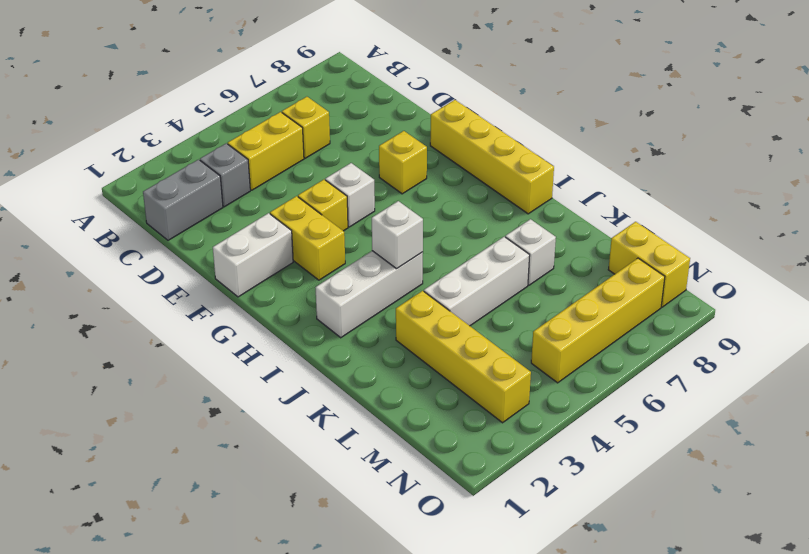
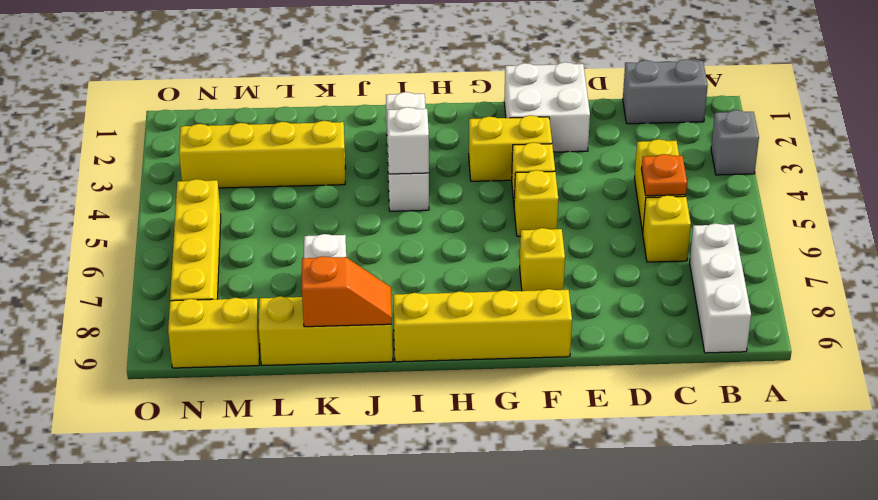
grey 1x2 brick [143,160,223,240] -> grey 1x2 brick turned to [623,59,708,124]
grey 1x1 brick [200,143,250,207] -> grey 1x1 brick moved to [711,110,759,175]
none -> orange 1x1 plate [641,154,687,196]
white 1x2 brick [213,213,293,297] -> white 2x2 brick [504,62,590,152]
white 1x1 brick [325,163,375,227] -> yellow 1x1 brick [514,170,558,236]
none -> yellow 1x3 brick [259,296,393,365]
none -> orange 1x2 slope [302,256,392,327]
white 1x3 brick [424,237,530,326] -> white 1x3 brick moved to [690,223,751,353]

